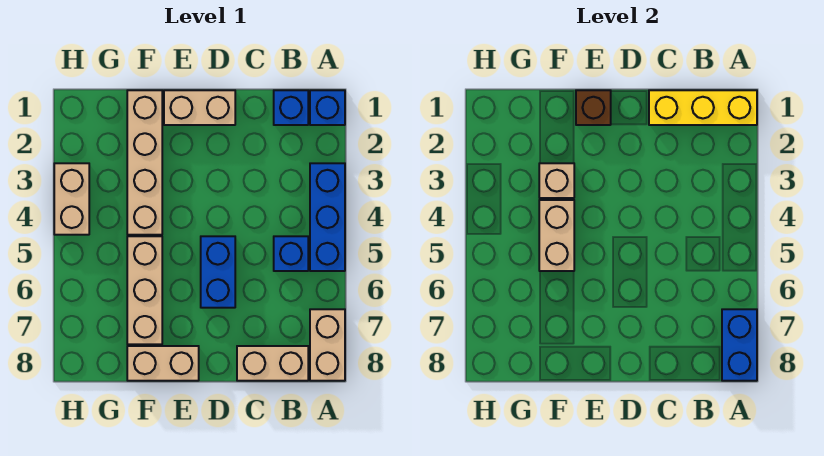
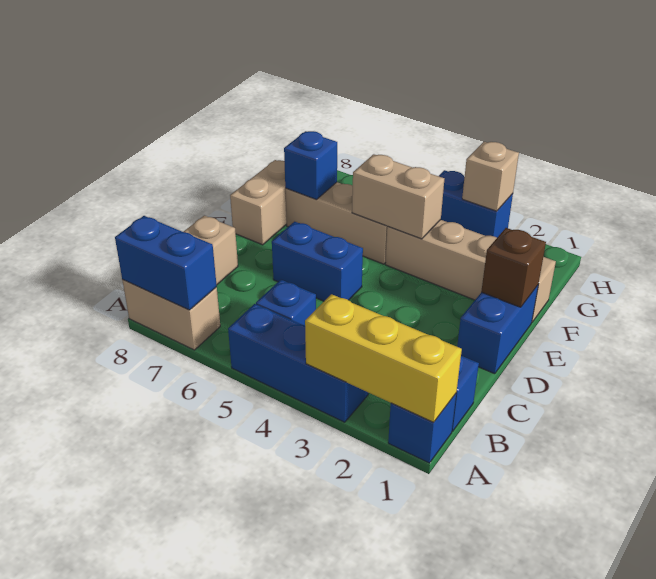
yellow 1x3 brick [649,90,757,125] -> yellow 1x3 brick turned to [305,294,462,422]
tan 1x2 brick [164,90,235,125] -> blue 1x2 brick [457,285,538,374]
tan 1x1 brick [539,163,574,198] -> tan 1x1 brick moved to [462,142,519,211]
none -> blue 1x1 brick [284,131,337,200]
tan 1x2 brick [54,163,89,235] -> blue 1x2 brick [439,170,513,237]

